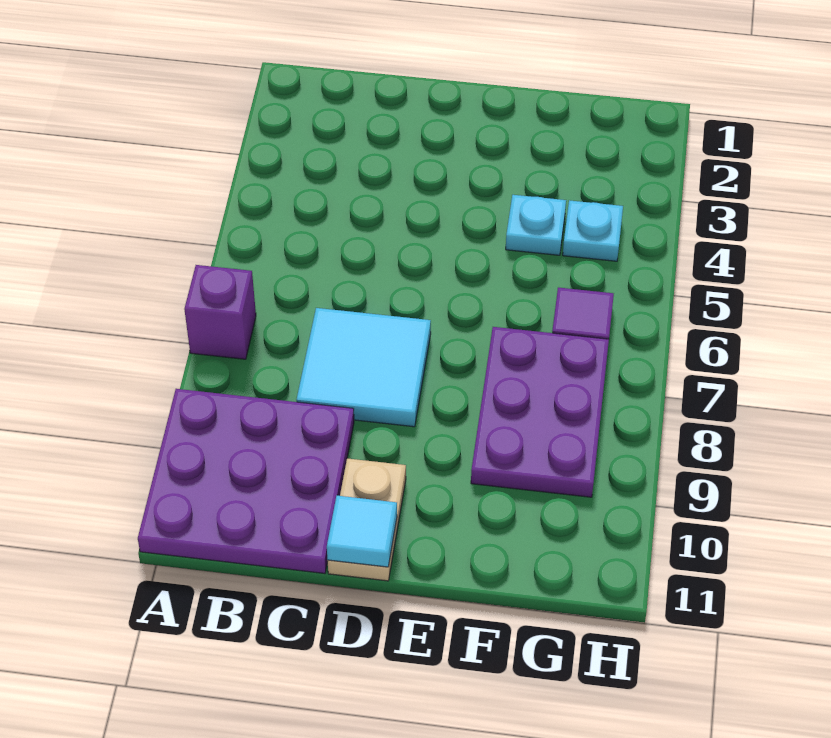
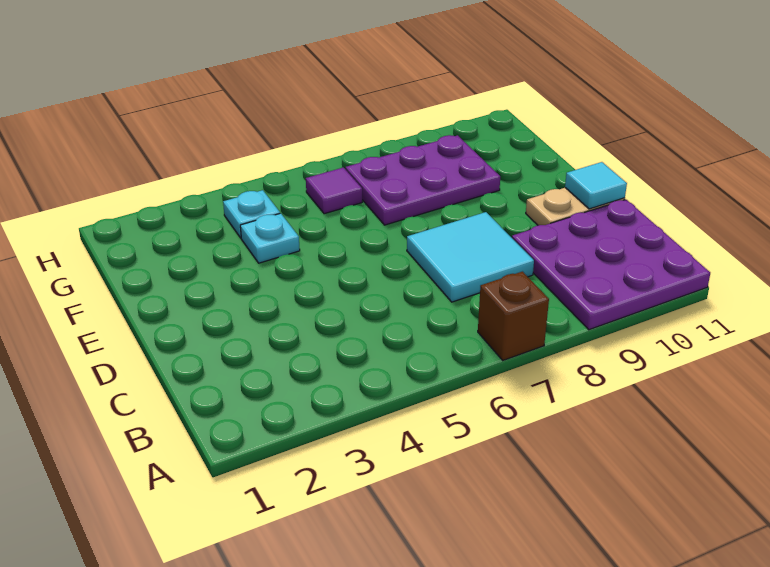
purple 1x1 brick [184,265,256,359] -> brown 1x1 brick [478,272,549,360]

